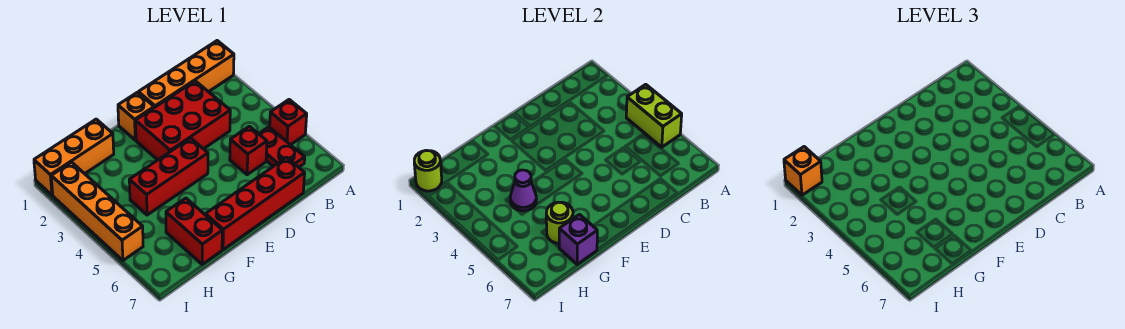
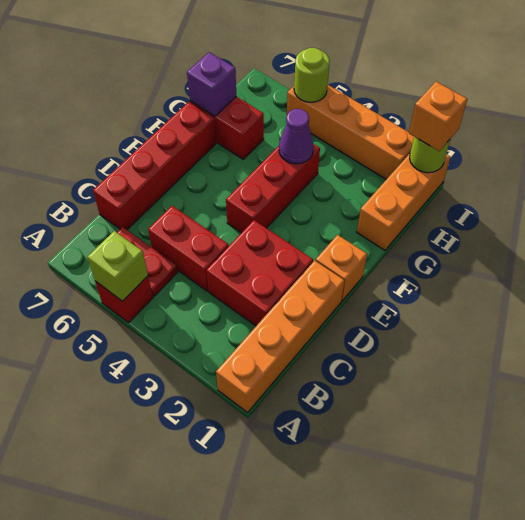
lime 1x2 brick [626,84,682,147] -> lime 1x1 brick [87,231,148,301]
red 2x3 brick [135,81,230,160] -> red 2x2 brick [206,220,313,326]
red 1x1 brick [230,126,267,175] -> red 1x2 brick [148,206,229,291]
lime 1x1 round brick [546,202,573,243] -> lime 1x1 round brick moved to [294,48,330,102]

